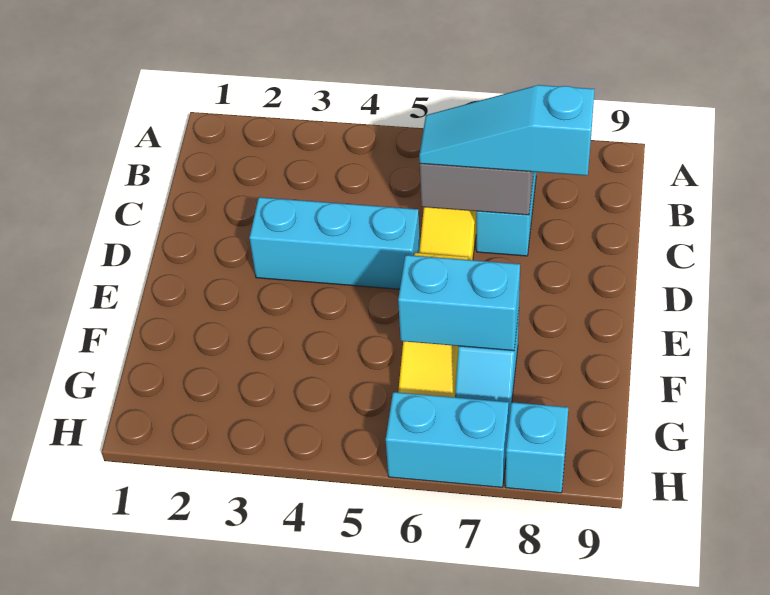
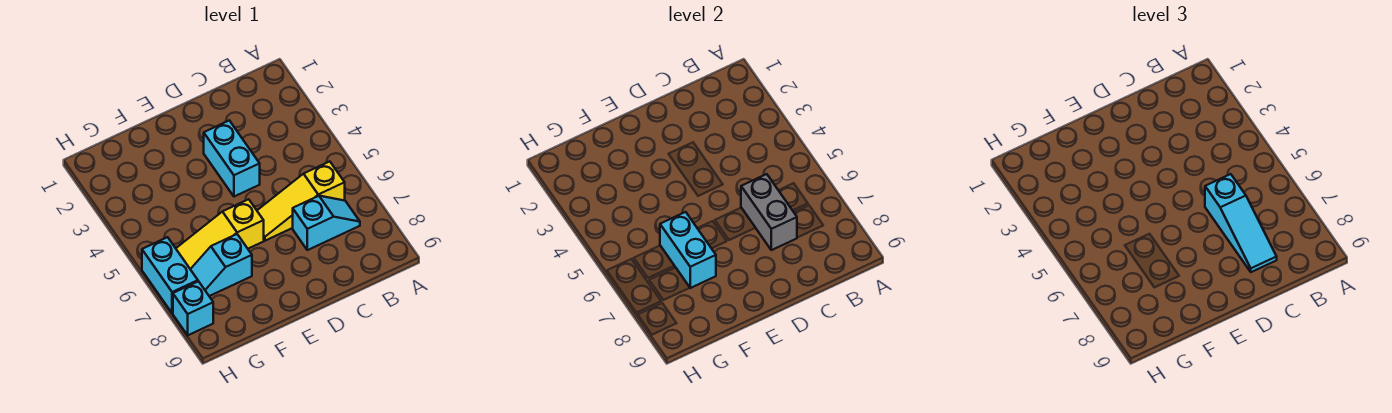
cyan 1x3 slope [419,85,594,176] -> cyan 1x3 slope turned to [1205,174,1277,272]
cyan 1x3 brick [250,197,420,289] -> cyan 1x2 brick [204,121,260,197]

